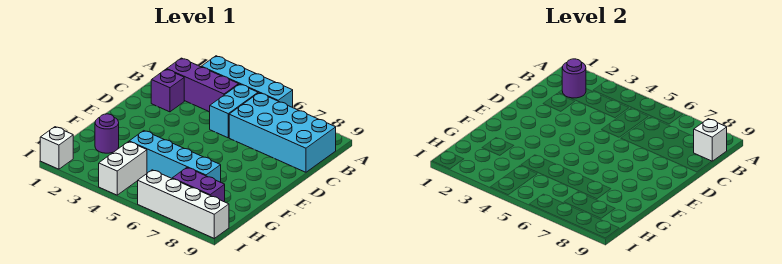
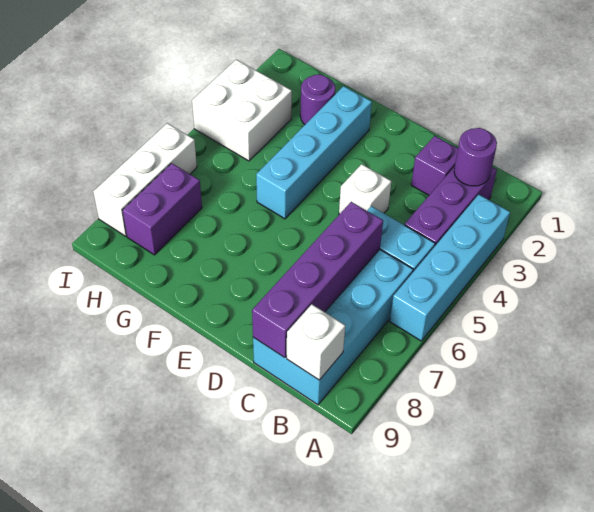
none -> purple 1x4 brick [252,202,383,358]
cyan 1x4 brick [129,131,221,182] -> cyan 1x4 brick moved to [256,86,372,219]
white 1x2 brick [99,142,147,195] -> white 2x2 brick [192,60,292,161]
white 1x1 brick [40,127,73,169] -> white 1x1 brick moved to [339,164,391,214]
white 1x4 brick [138,170,229,238] -> white 1x3 brick [93,123,197,236]

